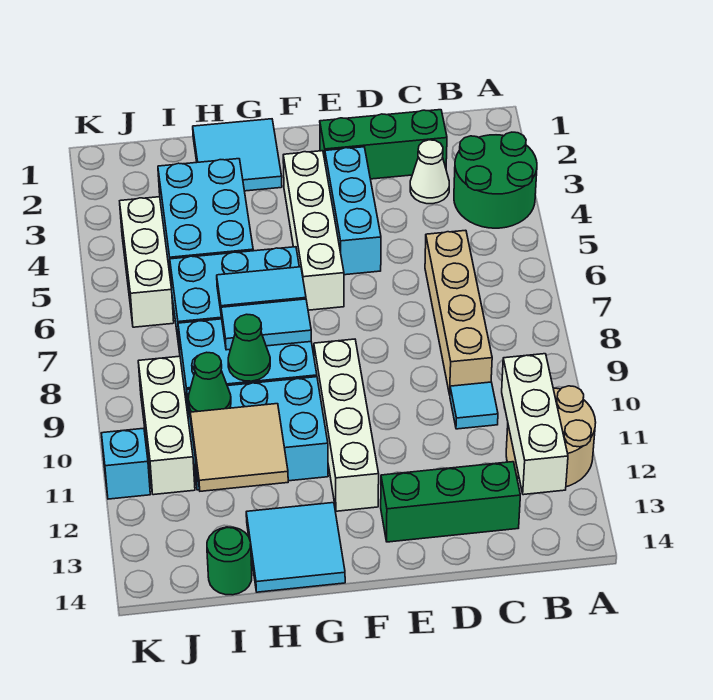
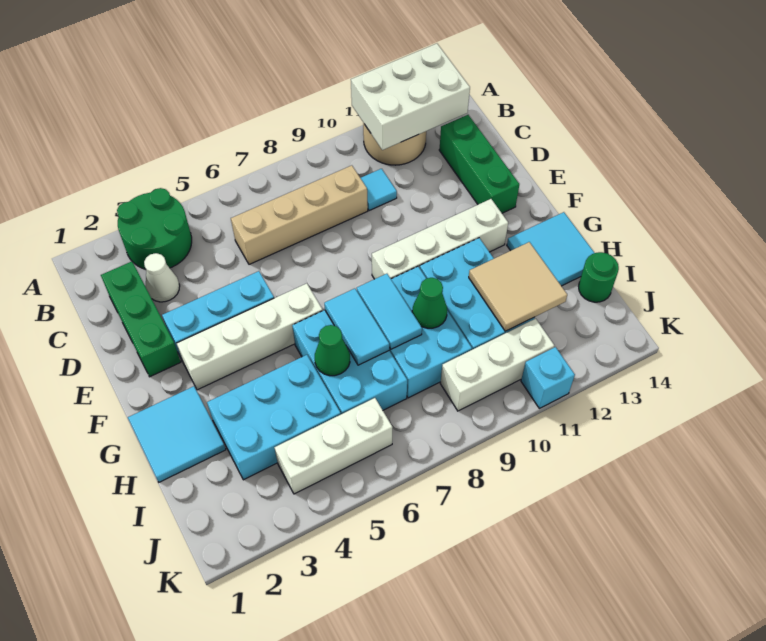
white 1x3 brick [502,354,568,495] -> white 2x3 brick [351,44,470,150]
green 1x1 cone [188,352,231,412] -> green 1x1 cone moved to [315,325,350,376]

